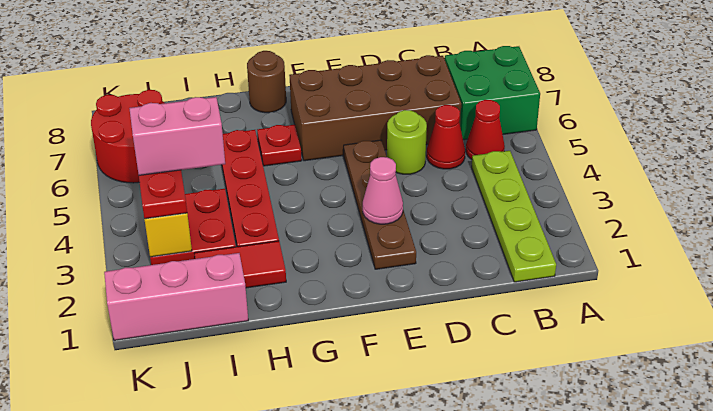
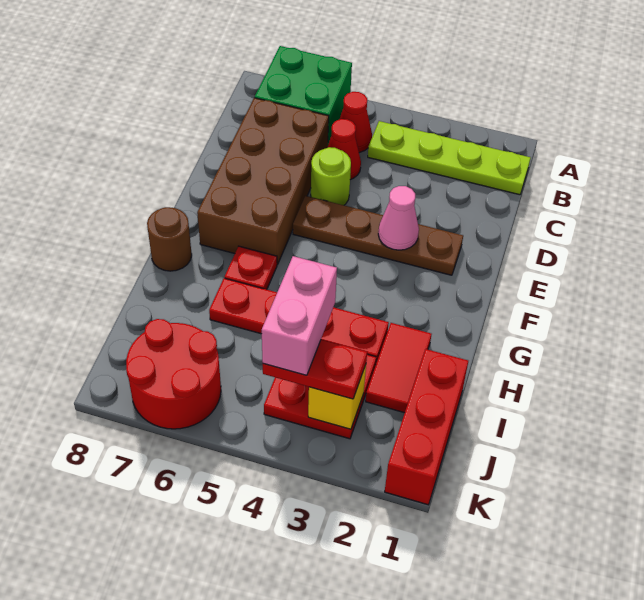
pink 1x3 brick [104,253,248,340] -> red 1x3 brick [385,349,468,505]

